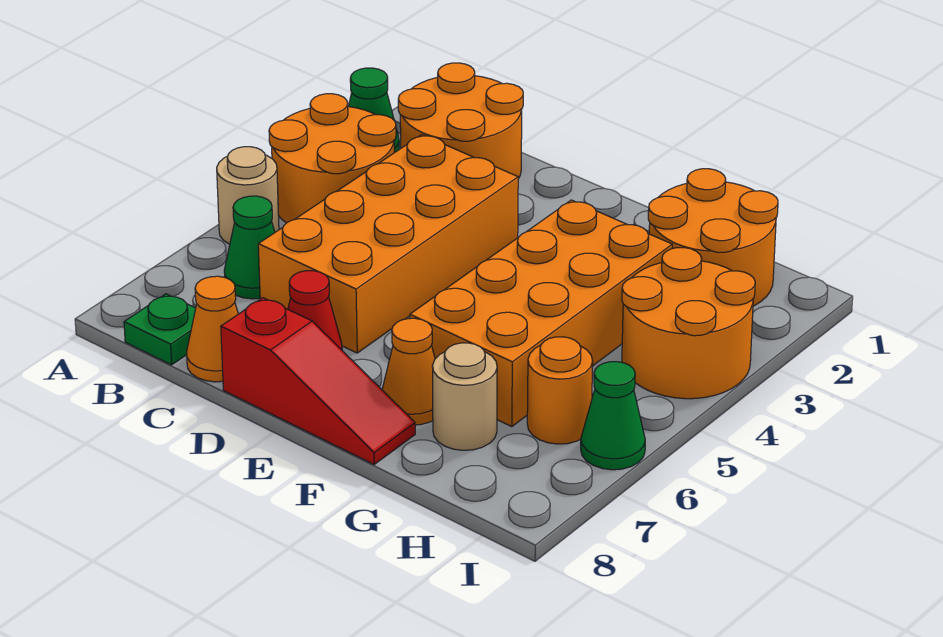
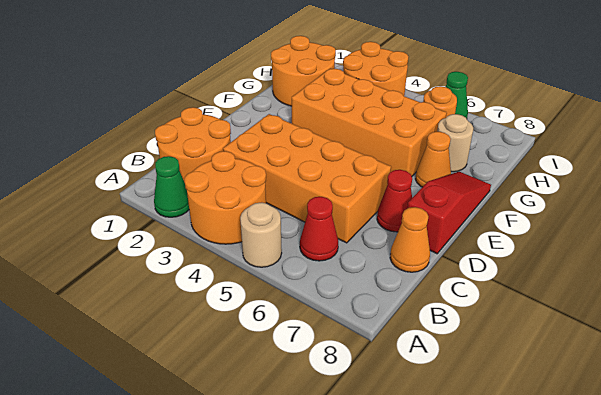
green 1x1 cone [224,196,275,299] -> red 1x1 cone [300,197,338,261]
green 1x1 plate [124,294,196,365] -> none

